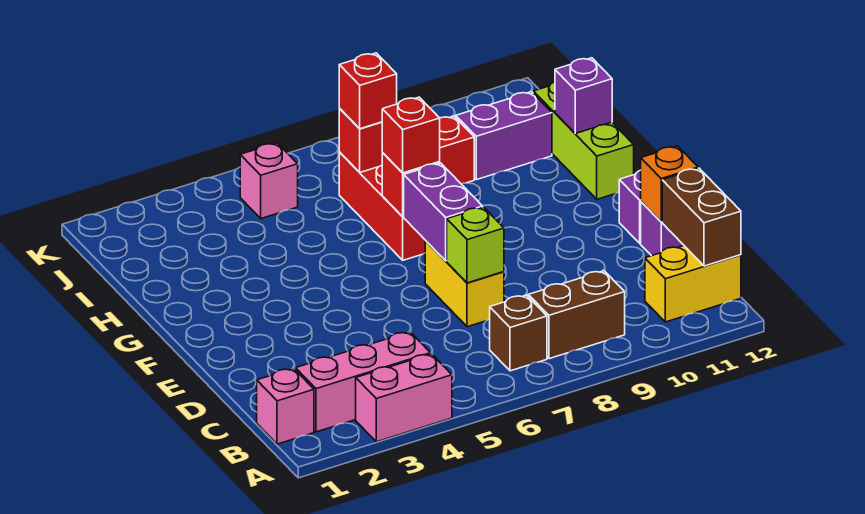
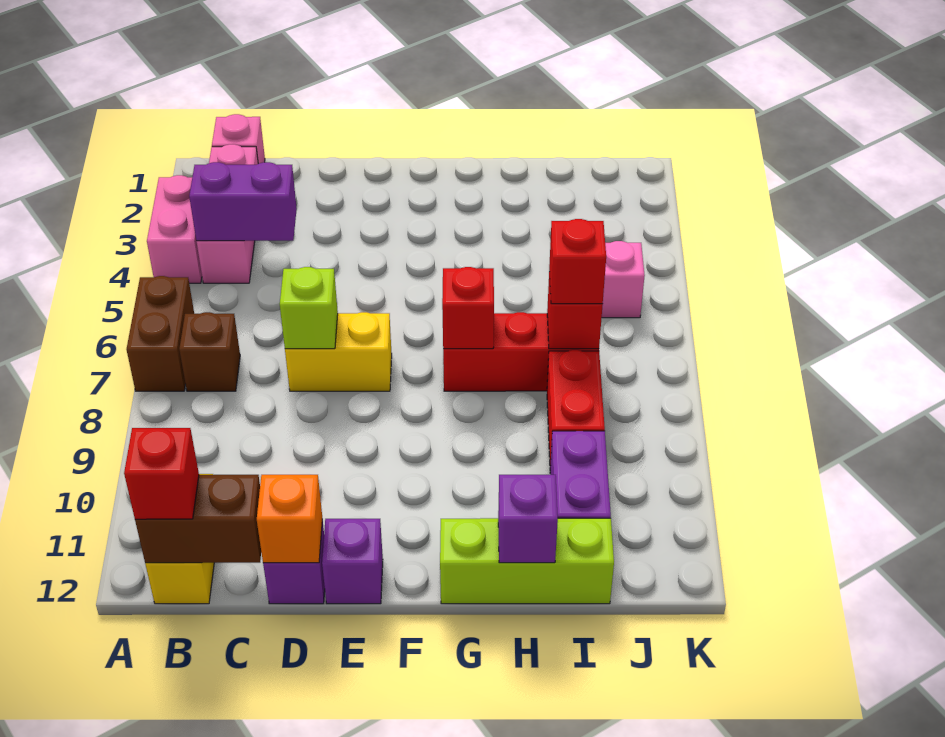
brown 1x2 brick [528,271,625,359] -> brown 1x2 brick moved to [127,276,194,391]
purple 1x2 brick [404,163,483,261] -> purple 1x2 brick moved to [189,162,297,241]
red 1x1 brick [382,97,440,173] -> red 1x1 brick moved to [124,428,199,519]

